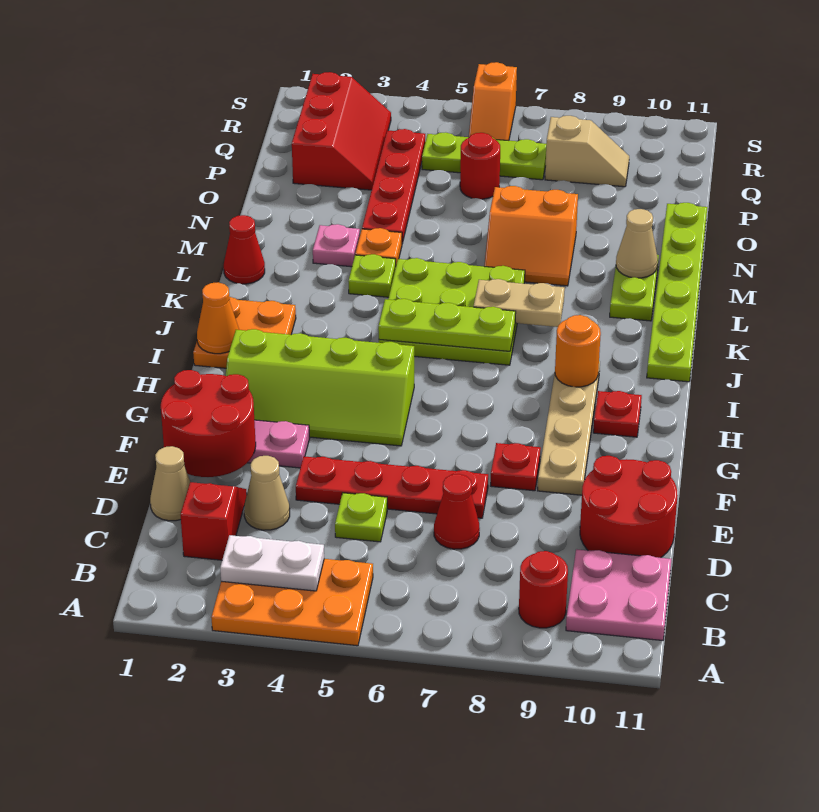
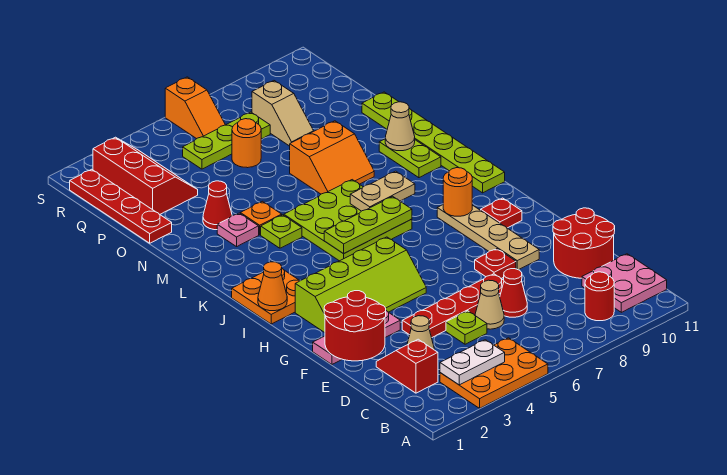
tan 1x1 cone [150,446,190,521] -> tan 1x1 cone moved to [475,280,504,329]
red 1x1 cone [224,215,265,284] -> red 1x1 cone moved to [203,181,232,230]
red 1x4 plate [362,129,425,243] -> red 1x4 plate moved to [70,169,172,243]
red 1x1 round brick [460,133,500,199] -> orange 1x1 round brick [232,119,261,168]
tan 1x2 slope [545,116,629,187] -> tan 1x2 slope turned to [252,81,314,146]

